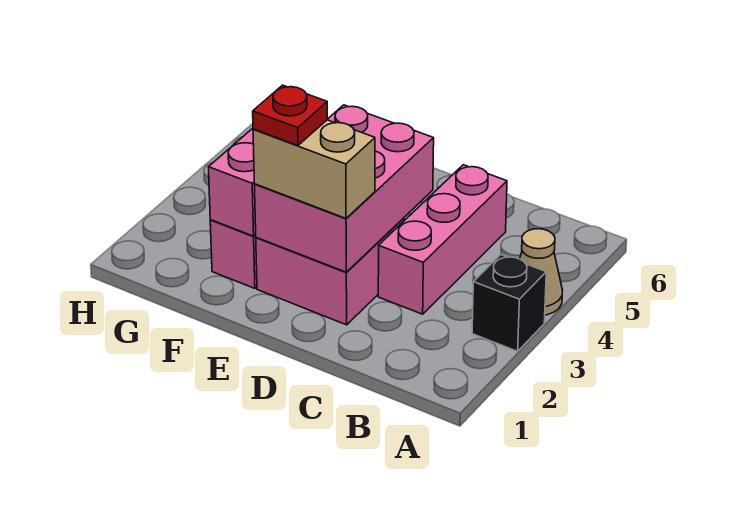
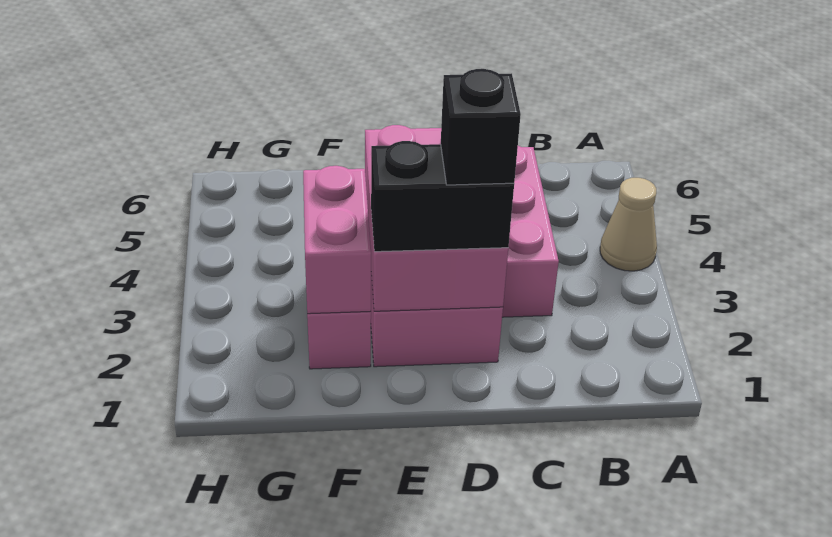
black 1x1 brick [472,255,546,351] -> black 1x1 brick moved to [441,69,521,185]
tan 1x2 brick [253,120,375,218] -> black 1x2 brick [371,141,514,252]
red 1x1 plate [253,85,327,146] -> none

